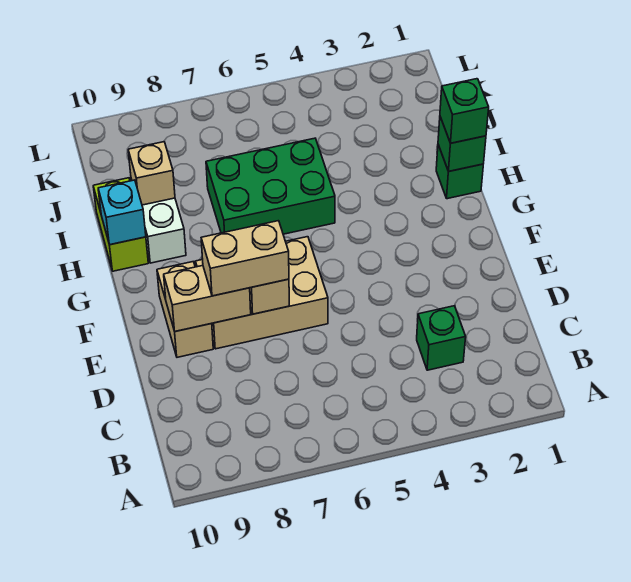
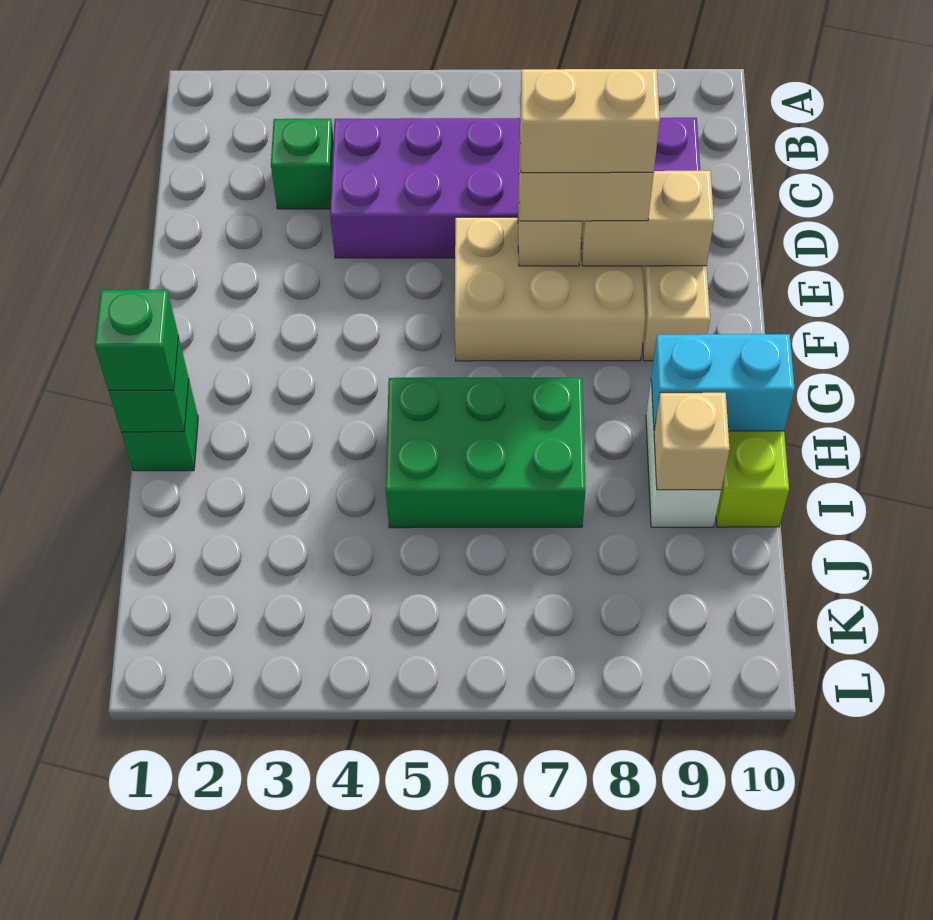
none -> purple 2x6 brick [330,118,700,258]
none -> tan 1x2 brick [520,69,660,173]
cyan 1x1 brick [98,180,146,245] -> cyan 1x2 brick [651,334,795,431]

